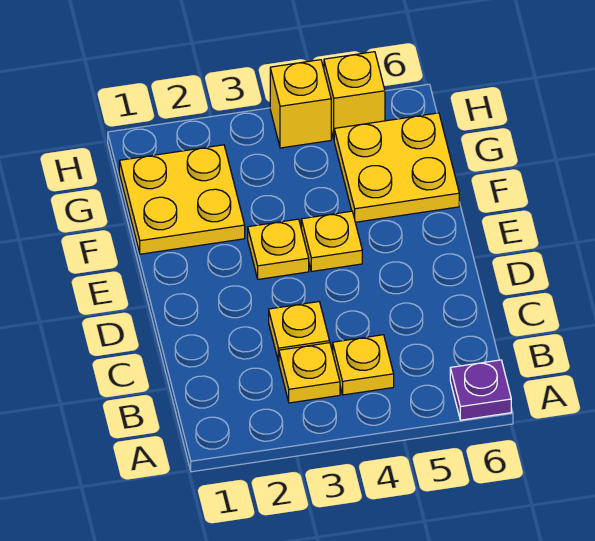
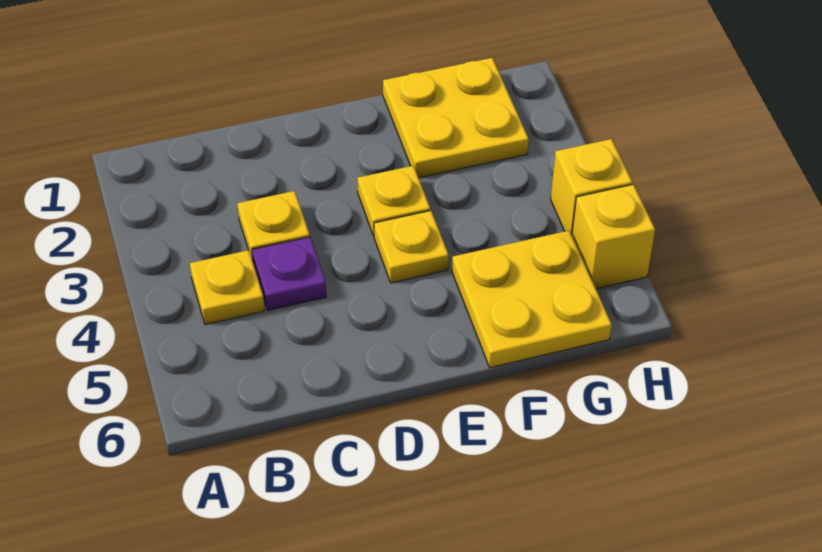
purple 1x1 plate [450,360,511,420] -> purple 1x1 plate moved to [252,237,326,310]
yellow 1x1 plate [279,343,340,403] -> none

